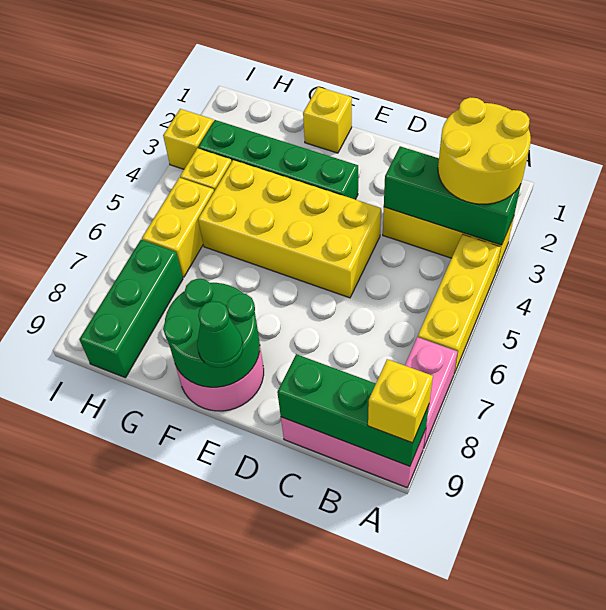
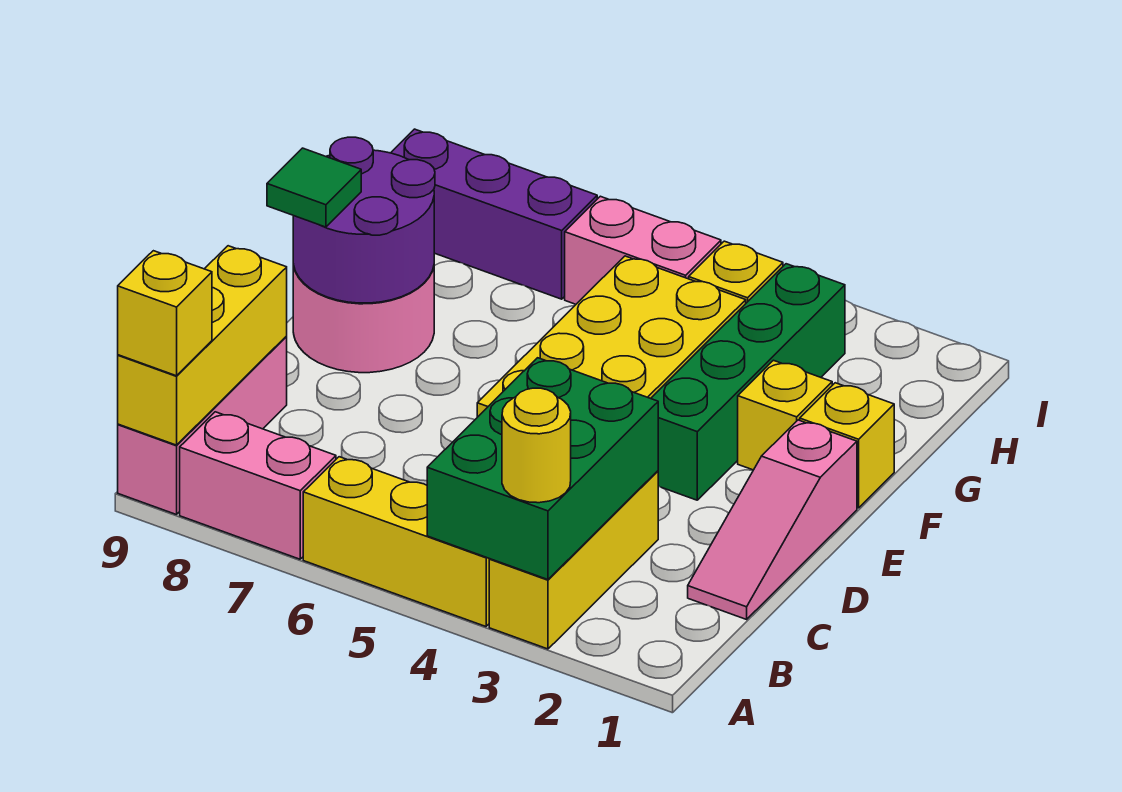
yellow 2x2 round brick [438,97,531,204] -> yellow 1x1 round brick [502,388,571,503]
green 1x3 brick [384,146,521,245] -> green 2x3 brick [427,358,658,580]
green 1x3 brick [277,354,429,466] -> yellow 1x3 brick [118,246,287,445]
none -> pink 1x3 slope [688,420,857,619]
green 2x2 round brick [163,279,260,387] -> purple 2x2 round brick [293,137,435,303]
green 1x1 cone [197,301,243,368] -> green 1x1 tile [267,148,361,227]
yellow 1x2 brick [142,178,214,277] -> pink 1x2 brick [565,196,721,304]
green 1x3 brick [79,240,183,378] -> purple 1x3 brick [391,129,597,299]
yellow 1x1 brick [163,109,214,169] -> yellow 1x1 brick moved to [738,360,832,470]

